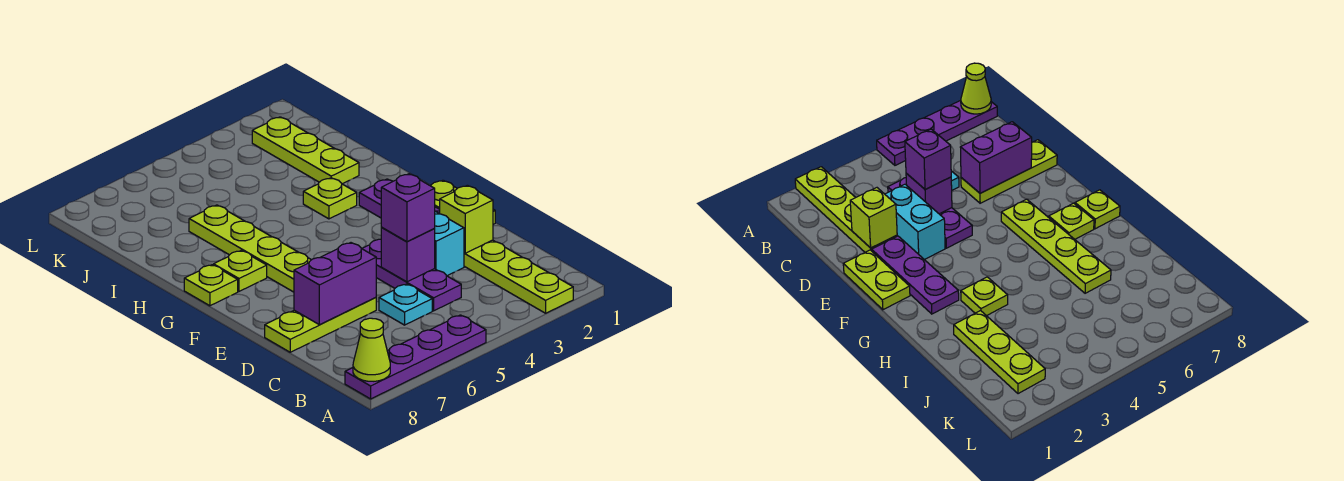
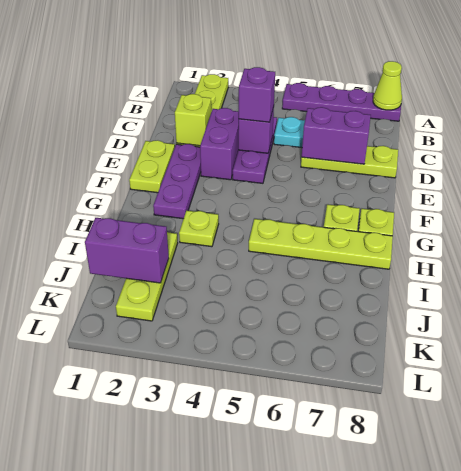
cyan 1x2 brick [434,211,464,276] -> purple 1x2 brick [200,108,239,180]
lime 1x4 plate [189,205,311,292] -> lime 1x4 plate turned to [249,219,393,269]
none -> purple 1x2 brick [85,218,169,283]

